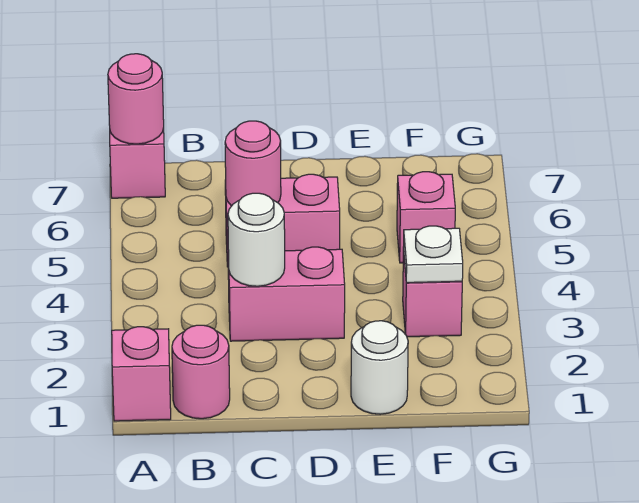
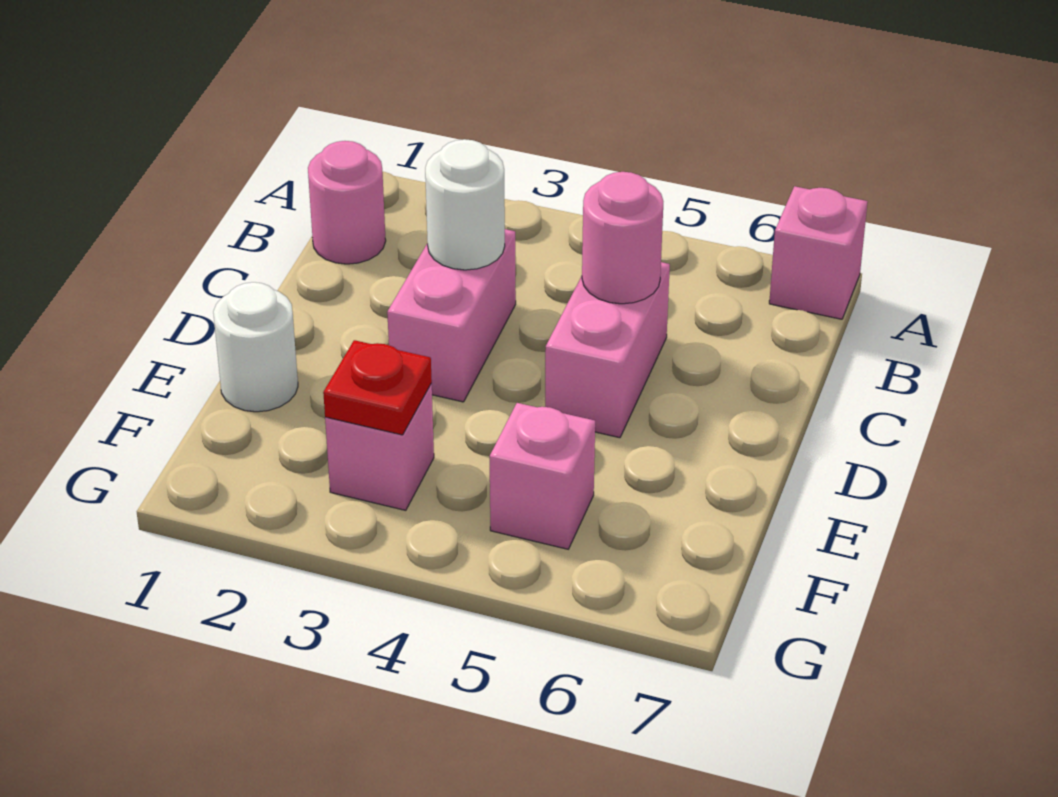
pink 1x1 brick [112,327,171,421] -> none
pink 1x1 round brick [108,54,164,144] -> none
white 1x1 plate [404,226,463,283] -> red 1x1 plate [323,340,432,435]

